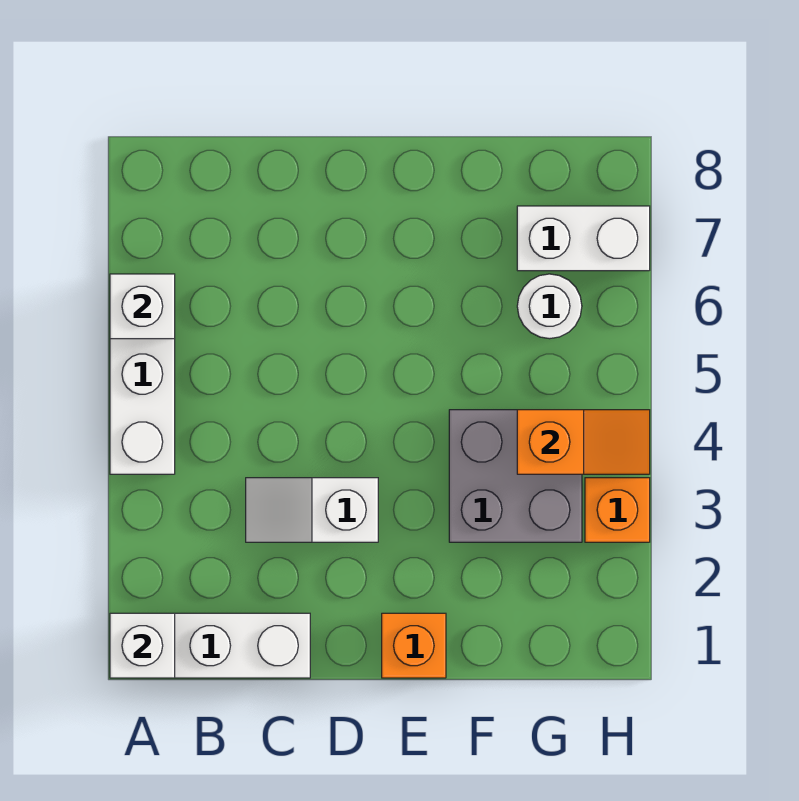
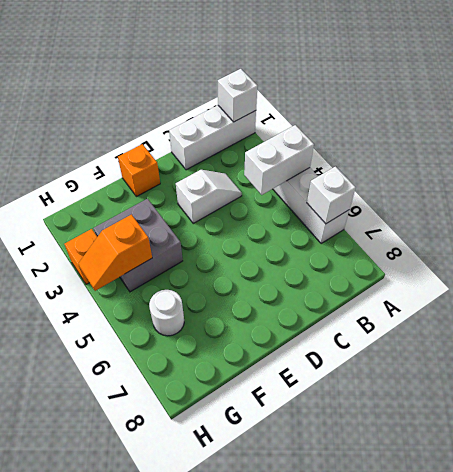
white 1x2 brick [517,206,650,271] -> white 1x2 brick moved to [244,125,314,195]

